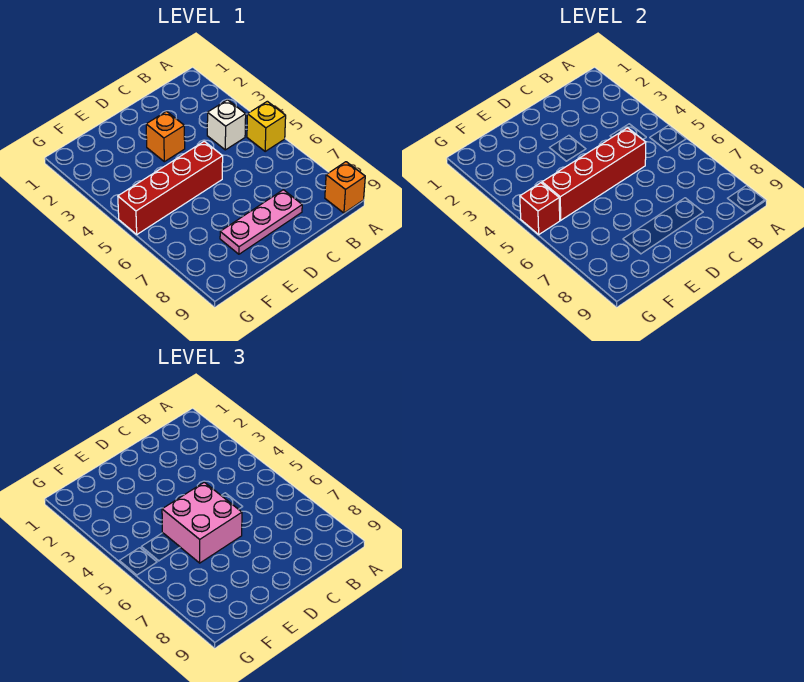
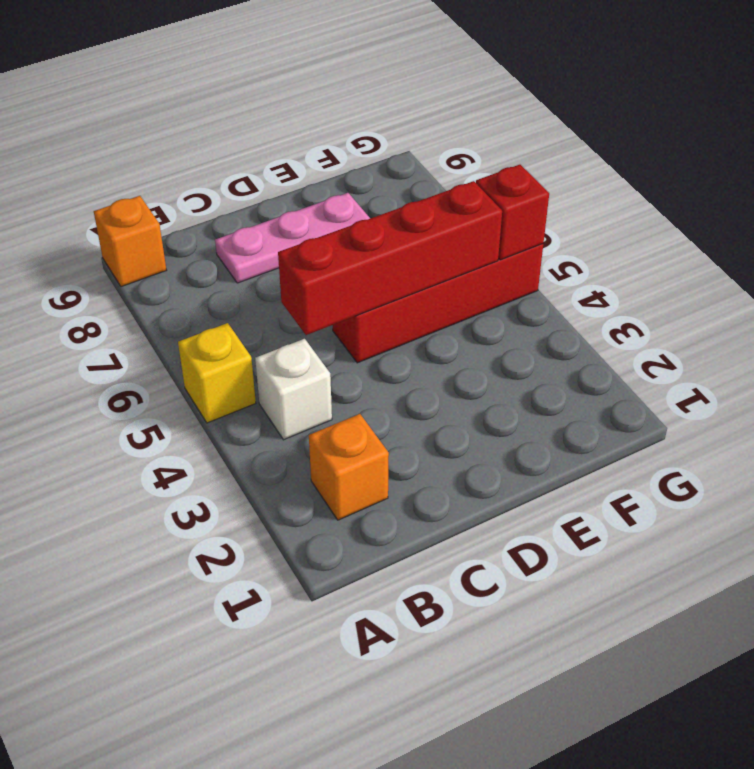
orange 1x1 brick [146,111,185,162] -> orange 1x1 brick moved to [309,414,389,520]
pink 2x2 brick [162,482,242,563] -> none

